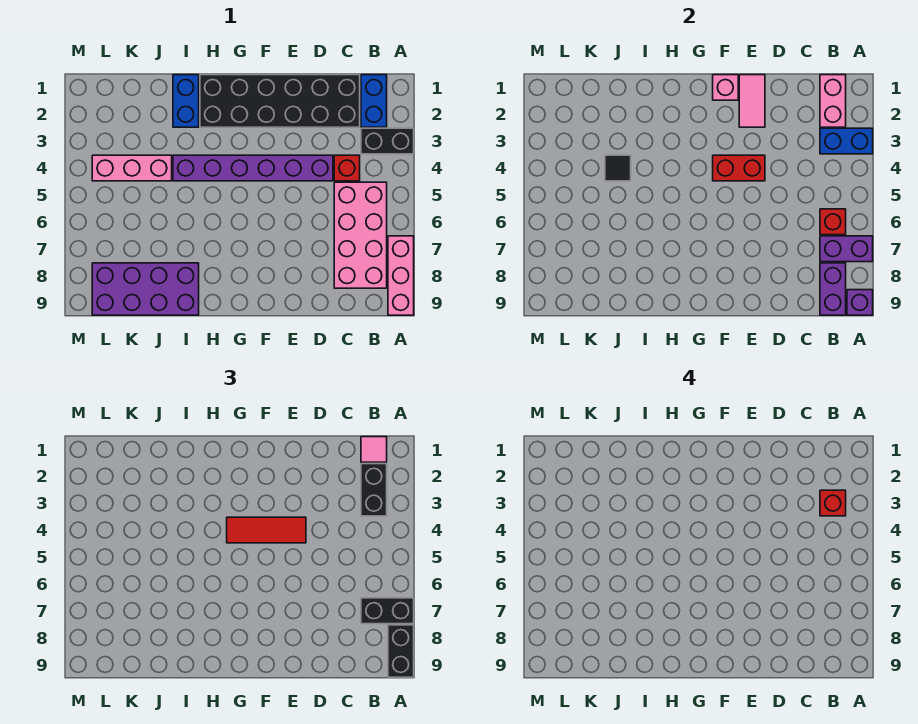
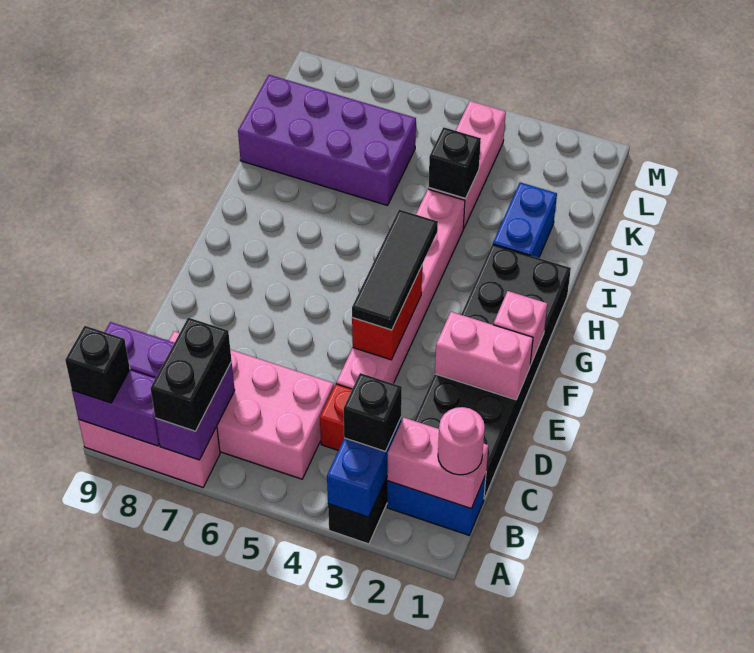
black 1x2 brick [388,625,414,677] -> black 1x1 brick [65,326,130,403]
purple 1x1 brick [847,290,873,315] -> purple 1x2 brick [72,370,159,446]
pink 1x1 tile [361,437,387,462] -> pink 1x1 round brick [438,407,485,475]
black 1x2 brick [361,464,387,516] -> black 1x1 brick [344,373,402,451]
red 1x1 brick [820,490,846,516] -> none
red 1x1 brick [820,209,846,235] -> none
purple 1x6 brick [173,155,333,181] -> pink 1x6 brick [336,189,465,389]
pink 1x2 tile [739,75,765,127] -> pink 1x2 brick [435,312,533,400]
red 1x3 tile [227,517,306,543] -> black 1x3 tile [352,210,438,330]
blue 1x2 brick [173,75,199,127] -> blue 1x2 brick turned to [493,182,557,258]
purple 2x4 brick [92,263,199,315] -> purple 2x4 brick turned to [238,75,416,206]
black 1x1 tile [605,155,631,181] -> black 1x1 brick [429,127,481,198]

